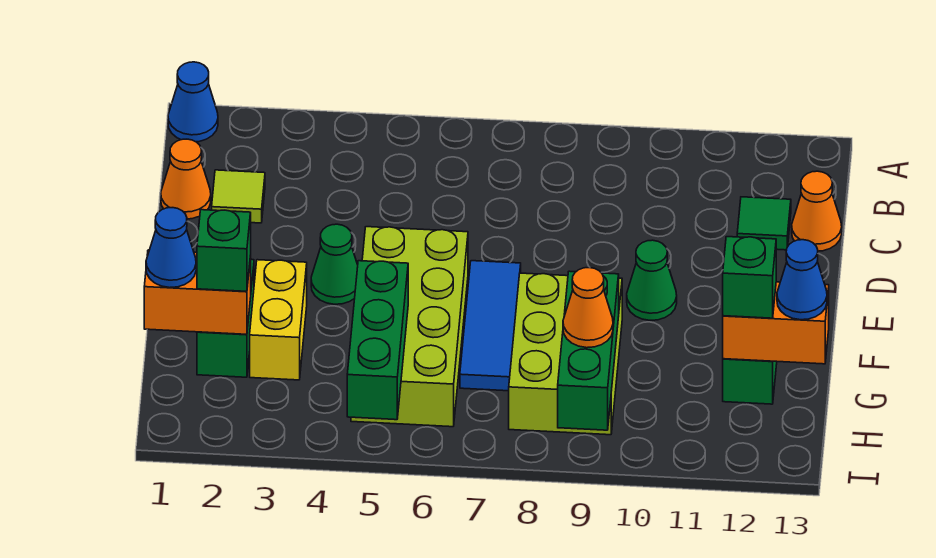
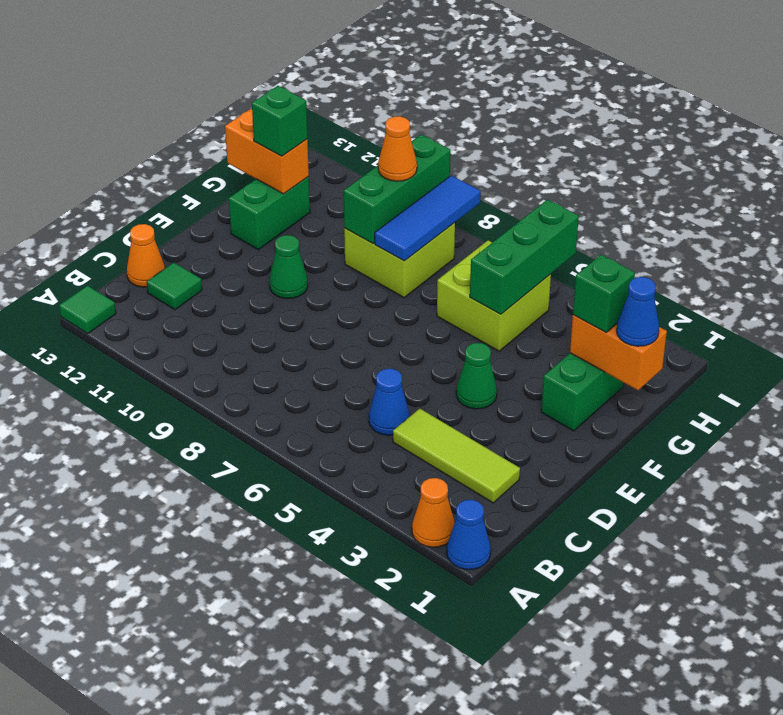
none -> green 1x1 tile [59,286,116,334]
orange 1x1 cone [161,139,211,219] -> orange 1x1 cone moved to [412,478,455,547]
lime 1x1 tile [212,170,265,223] -> lime 1x3 tile [393,409,520,503]
lime 2x4 brick [351,227,468,427] -> lime 2x2 brick [437,240,551,351]
blue 1x3 tile [460,261,521,391] -> blue 1x3 tile moved to [375,175,481,261]
yellow 1x2 brick [250,260,307,380] -> none
lime 2x3 brick [509,273,622,435] -> lime 2x2 brick [344,223,455,298]
blue 1x1 cone [777,240,827,320] -> blue 1x1 cone moved to [369,369,410,435]

